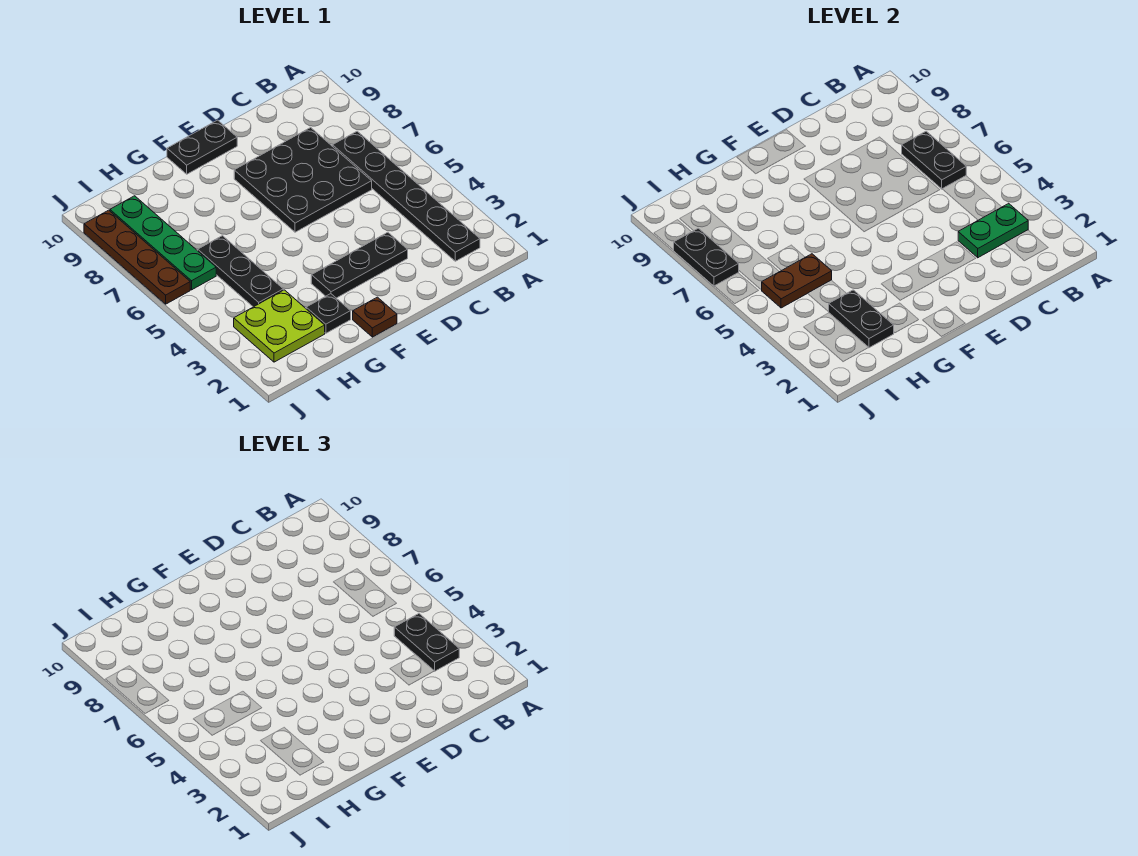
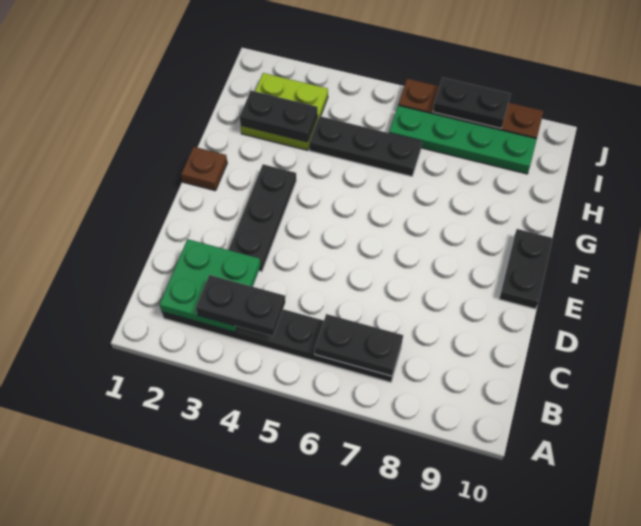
green 1x2 plate [958,203,1028,258] -> green 2x2 plate [159,239,261,332]
black 3x3 plate [234,128,372,232] -> none
black 1x1 plate [306,294,351,333] -> none
brown 1x2 plate [762,254,832,308] -> none

